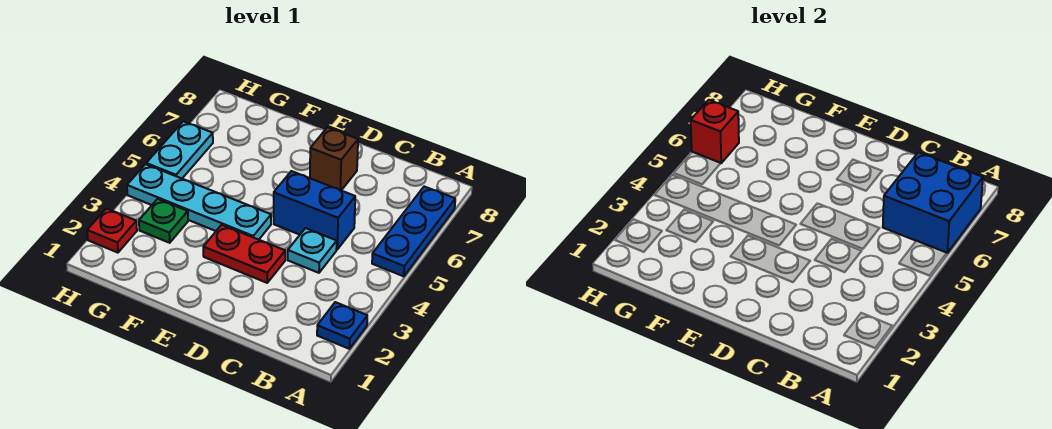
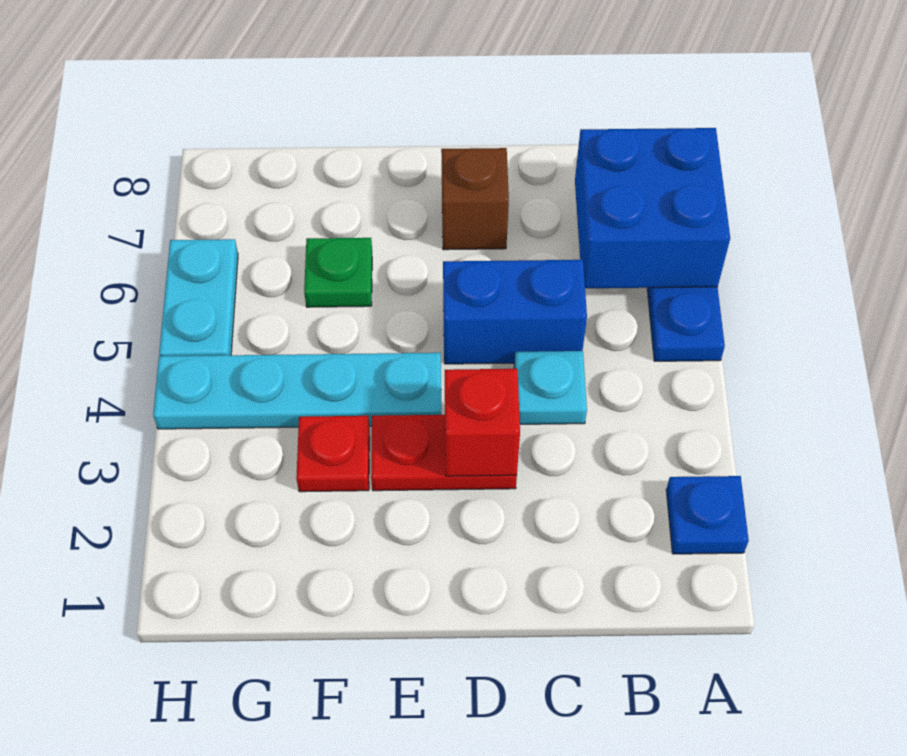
green 1x1 plate [139,199,188,243] -> green 1x1 plate moved to [304,238,372,307]
red 1x1 plate [87,208,137,253] -> red 1x1 plate moved to [296,416,370,492]
red 1x1 brick [691,100,739,163] -> red 1x1 brick moved to [445,369,520,476]

